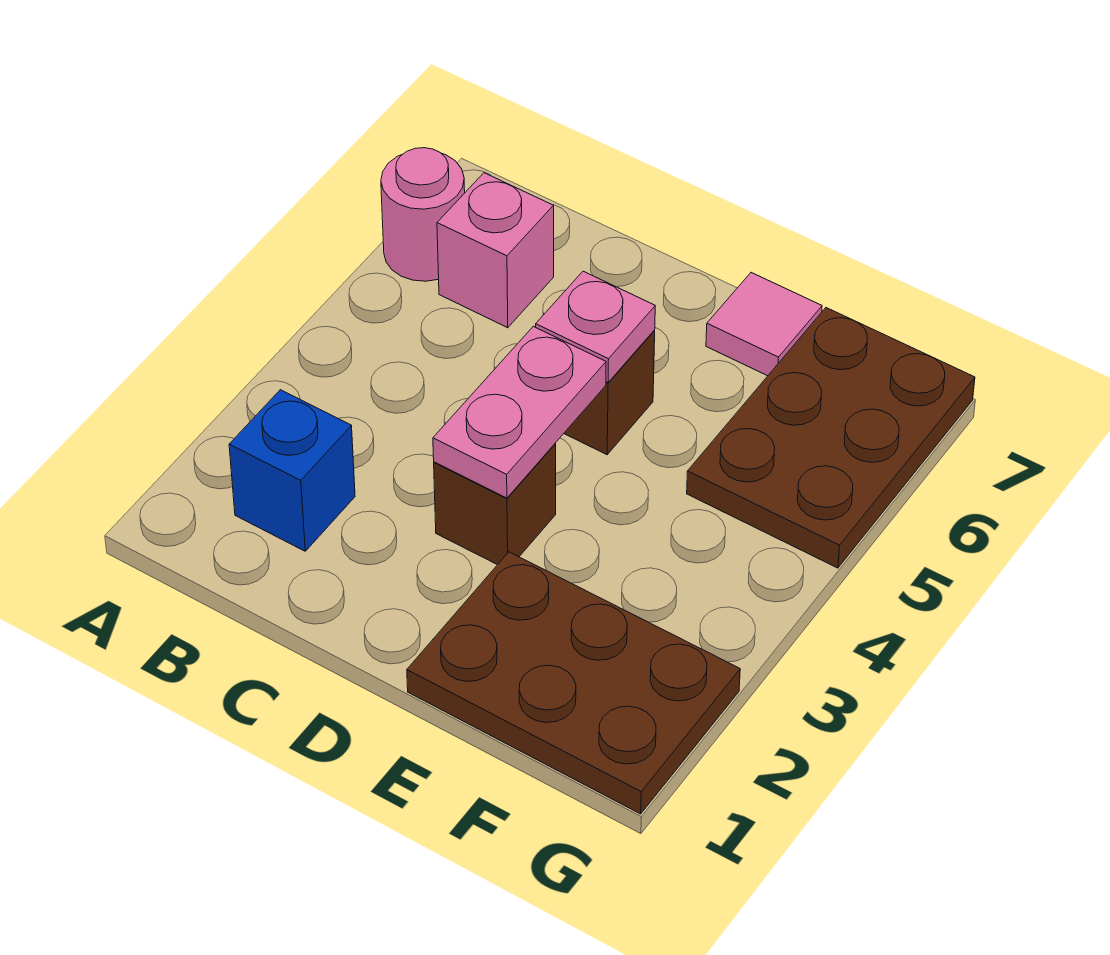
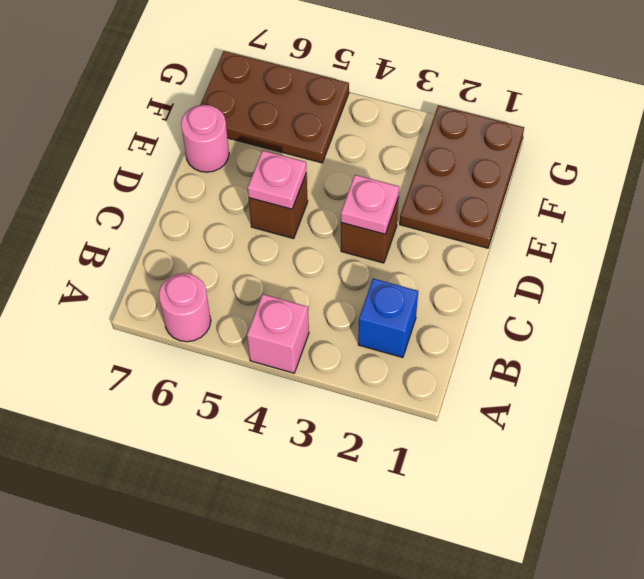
pink 1x1 brick [437,173,554,328] -> pink 1x1 brick moved to [247,294,309,373]
pink 1x2 plate [433,326,606,498] -> pink 1x1 plate [341,175,399,234]
pink 1x1 tile [706,273,822,376] -> pink 1x1 round brick [181,105,229,172]

